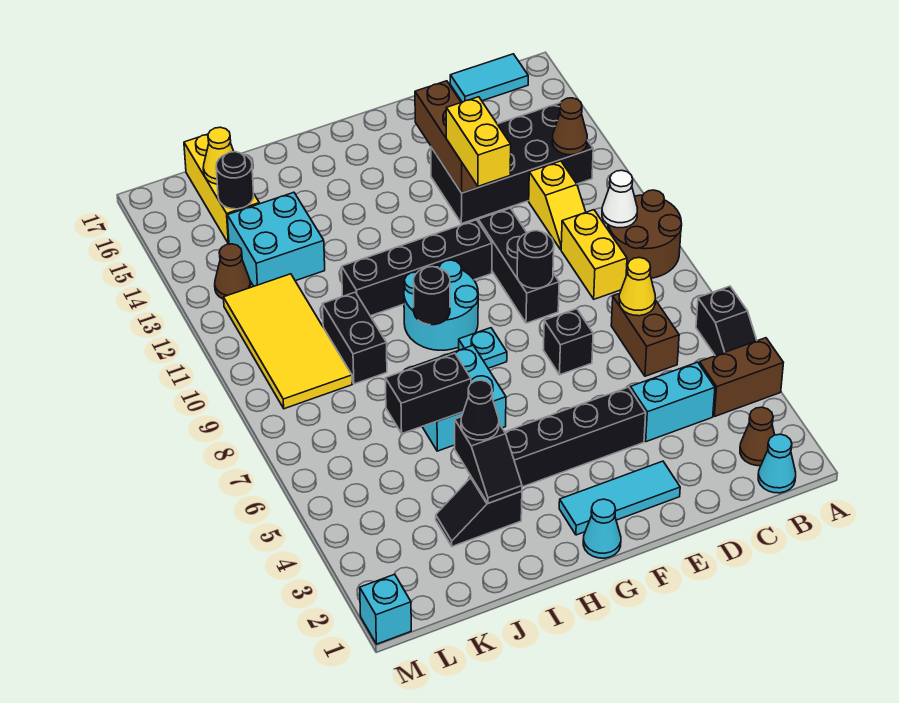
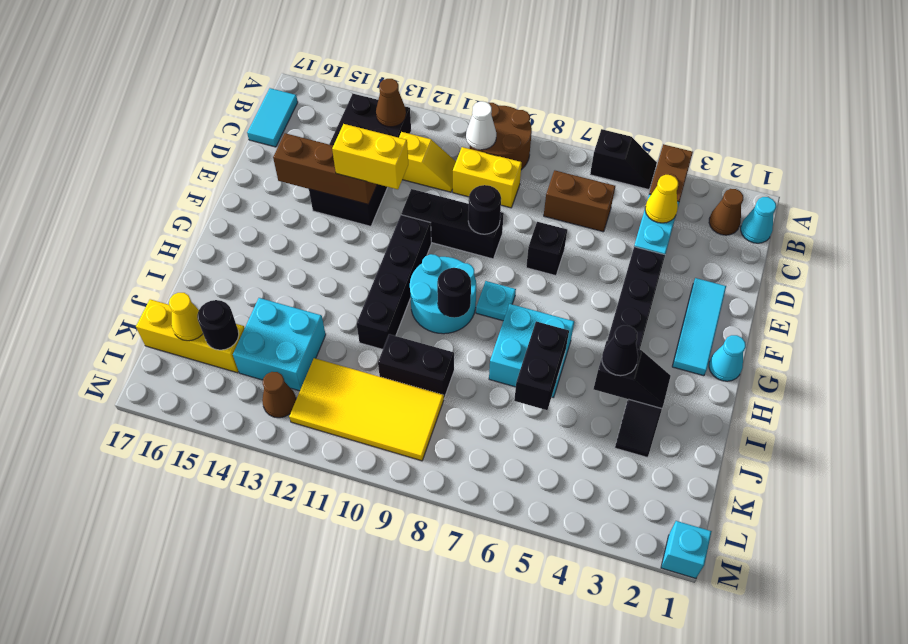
yellow 1x1 cone [619,258,655,316] -> yellow 1x1 cone moved to [645,175,678,223]

